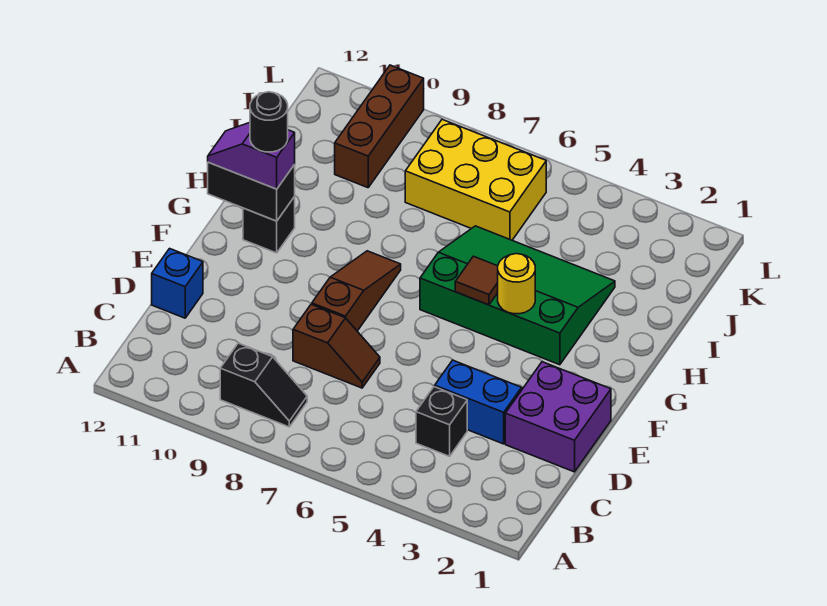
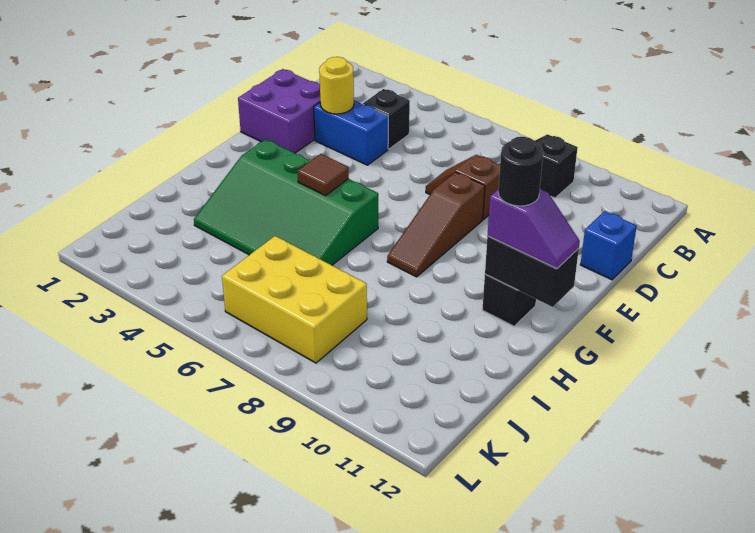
yellow 1x1 round brick [498,254,535,314] -> yellow 1x1 round brick moved to [319,57,354,114]
brown 1x3 brick [335,65,424,188] -> none

